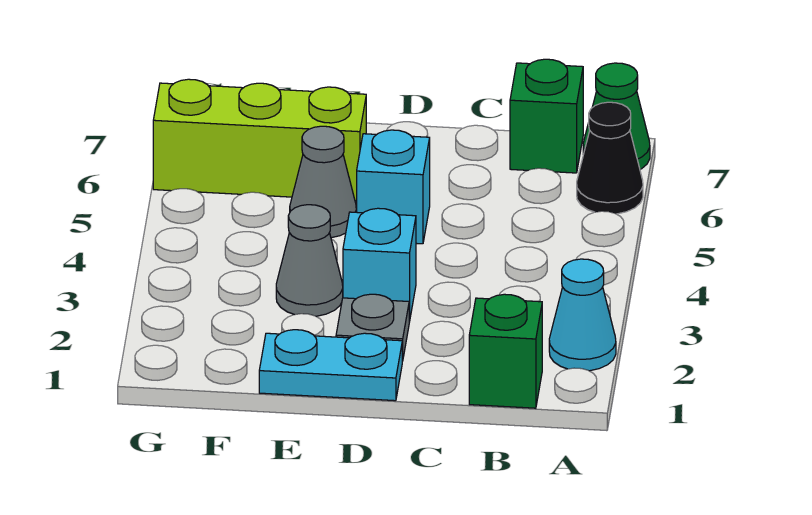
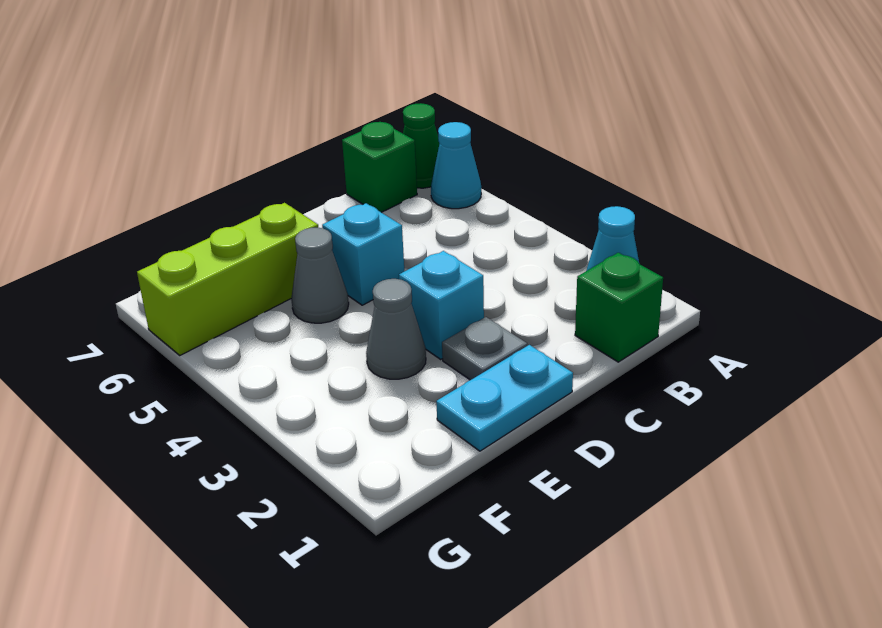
black 1x1 cone [577,102,643,214] -> cyan 1x1 cone [431,122,481,209]

